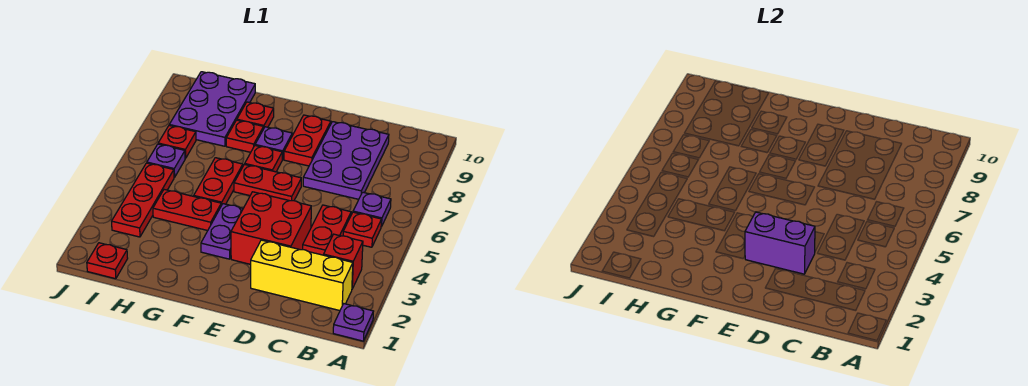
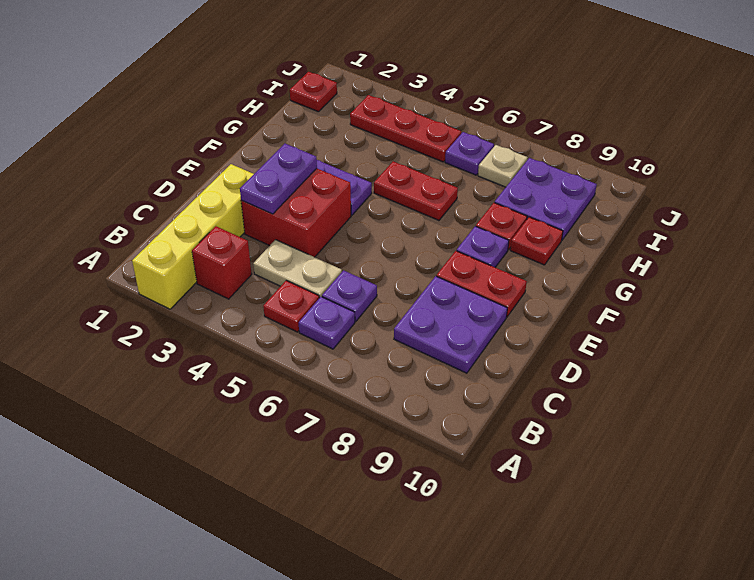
purple 1x1 plate [333,304,373,341] -> purple 1x1 plate moved to [322,270,377,321]
yellow 1x3 brick [251,240,353,311] -> yellow 1x4 brick [132,164,254,309]
red 1x2 plate [303,205,351,255] -> tan 1x2 plate [253,240,342,298]
purple 2x3 plate [303,122,389,199] -> purple 2x2 plate [394,276,507,373]
purple 1x2 brick [745,212,815,274] -> purple 1x2 plate [240,144,317,214]
red 1x2 plate [234,164,301,201] -> none
red 1x1 plate [245,146,282,172] -> none
red 1x2 plate [153,190,221,231] -> none
purple 2x3 plate [169,72,255,146] -> purple 2x2 plate [495,158,597,240]
red 1x1 plate [158,126,196,158] -> tan 1x1 plate [478,145,528,187]

